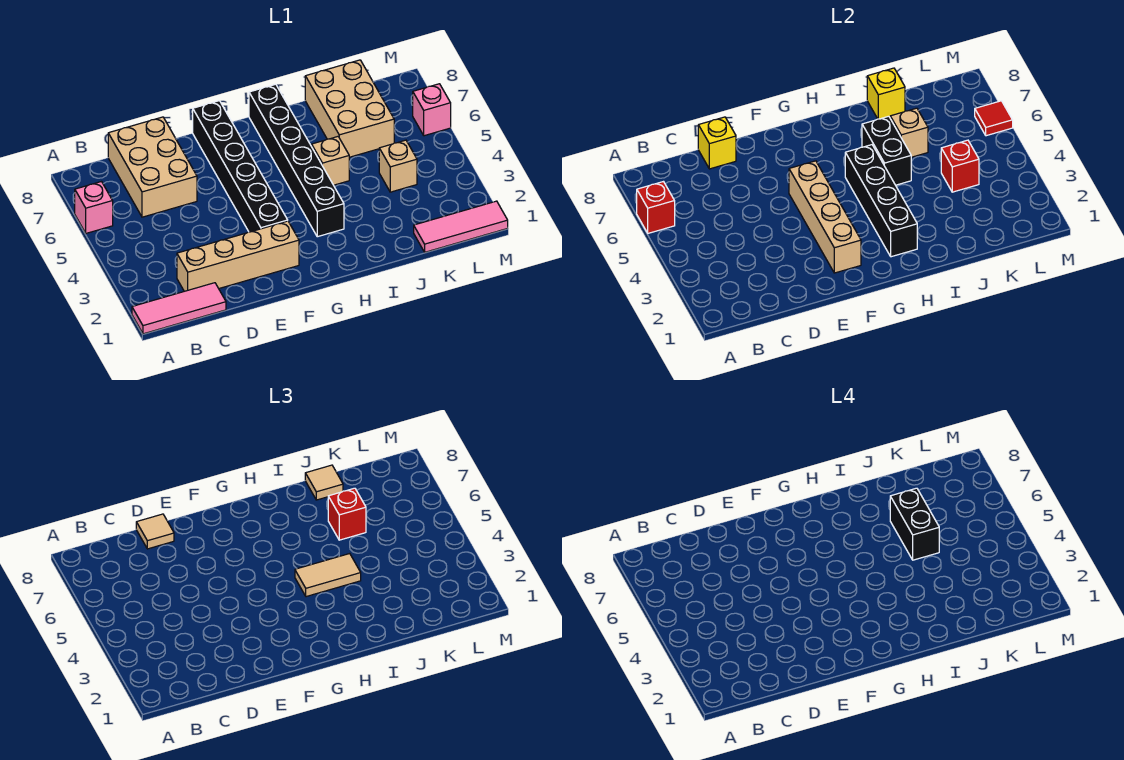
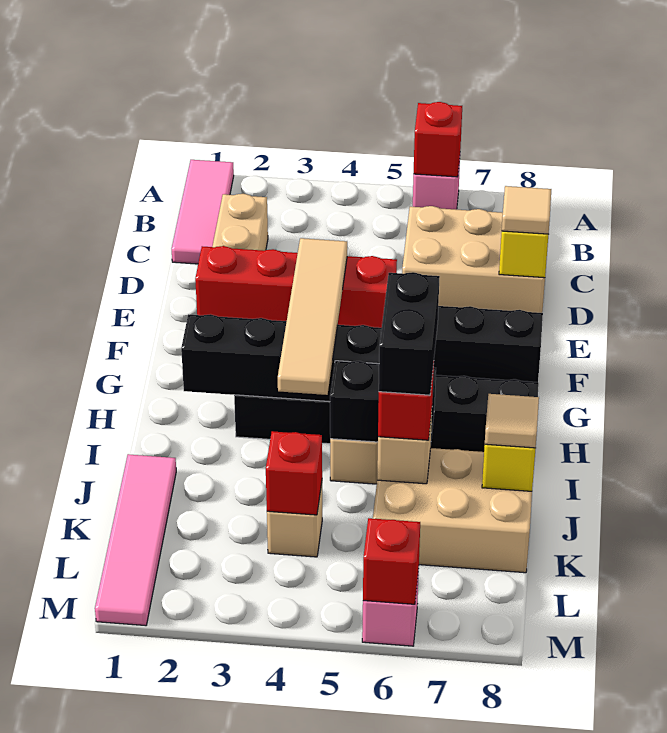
tan 1x4 brick [789,161,861,273] -> red 1x4 brick [195,246,397,328]
tan 1x2 tile [295,554,361,597] -> tan 1x4 tile [278,238,347,395]
black 1x2 brick [890,488,939,560] -> black 1x2 brick turned to [379,272,440,395]
pink 1x3 tile [414,201,508,252] -> pink 1x4 tile [95,454,176,626]
red 1x1 tile [975,101,1013,136] -> red 1x1 brick [363,518,420,604]

